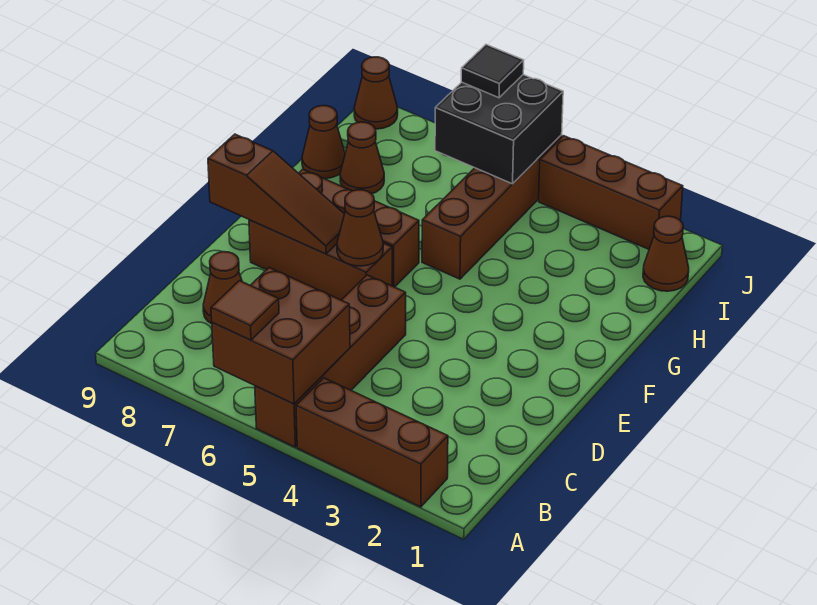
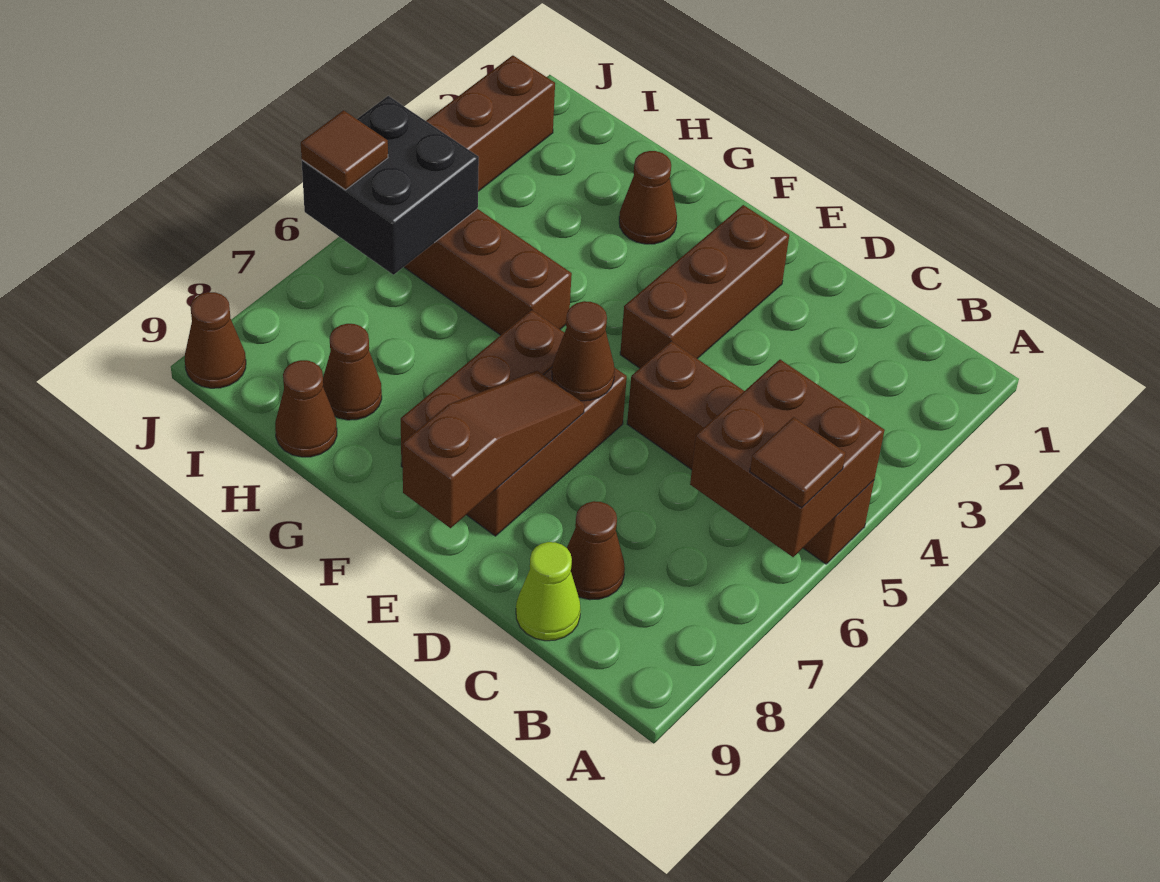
brown 1x3 brick [296,378,448,507] -> brown 1x3 brick moved to [620,205,789,368]
none -> lime 1x1 cone [516,542,581,641]
brown 1x1 cone [643,216,689,291] -> brown 1x1 cone moved to [619,151,677,244]
black 1x1 tile [461,45,524,98] -> brown 1x1 tile [301,110,388,190]

